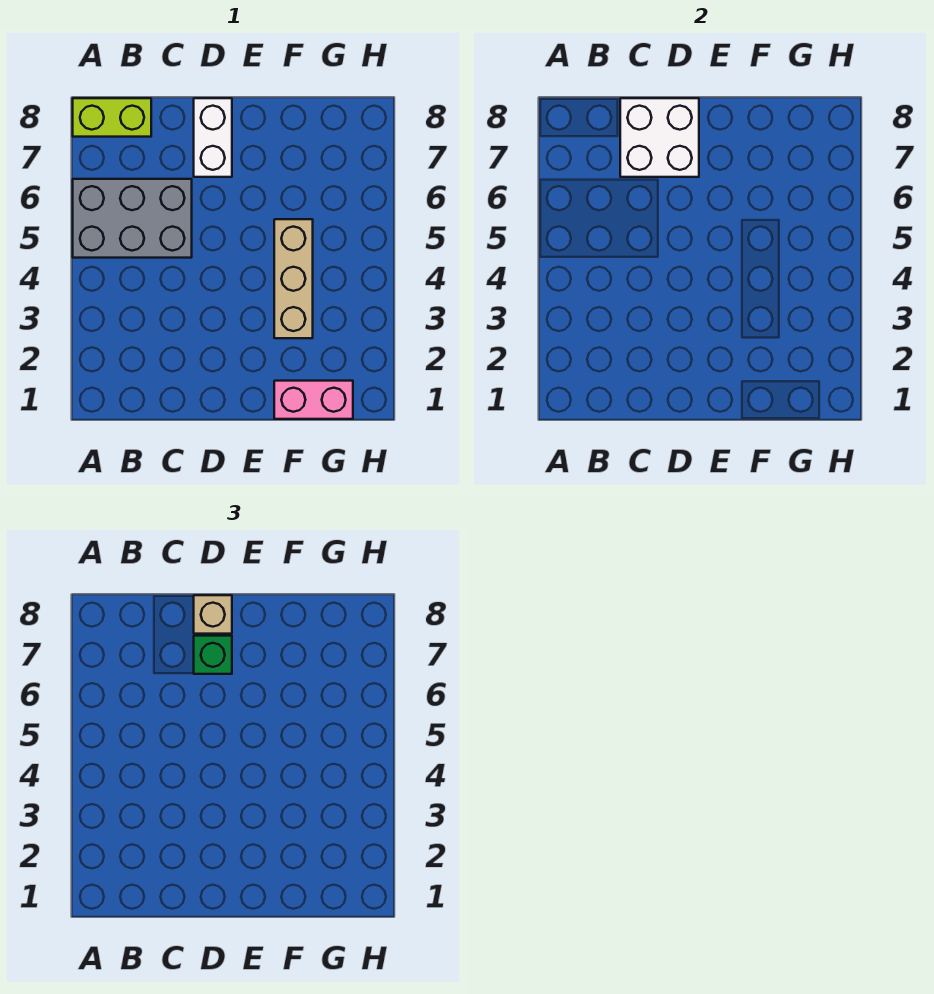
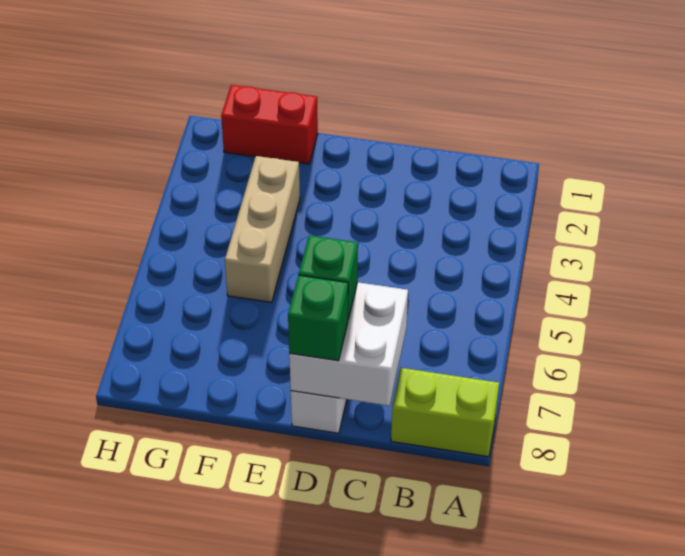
grey 2x3 brick [73,179,192,258] -> none
tan 1x1 brick [194,595,232,634] -> green 1x1 brick [288,275,348,361]
pink 1x2 brick [274,381,353,419] -> red 1x2 brick [221,85,318,164]

